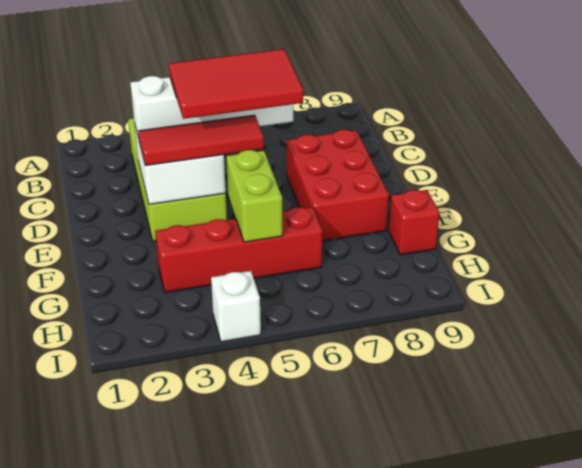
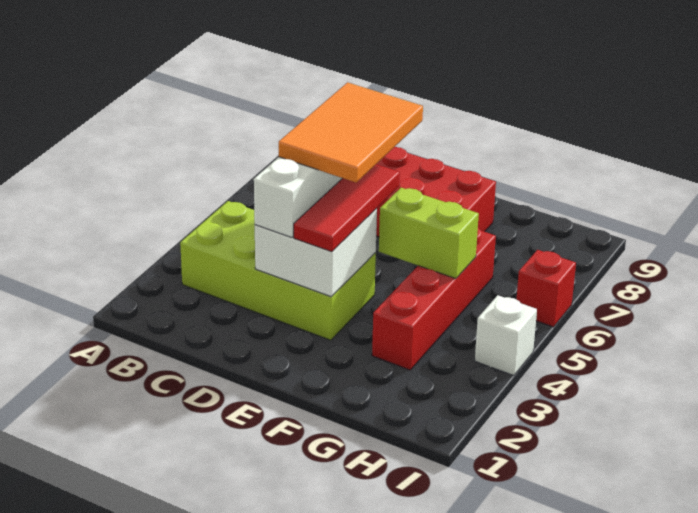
red 2x3 tile [169,49,303,119] -> orange 2x3 tile [279,82,423,182]
red 1x1 brick [389,190,440,255] -> red 1x1 brick moved to [516,250,576,327]

